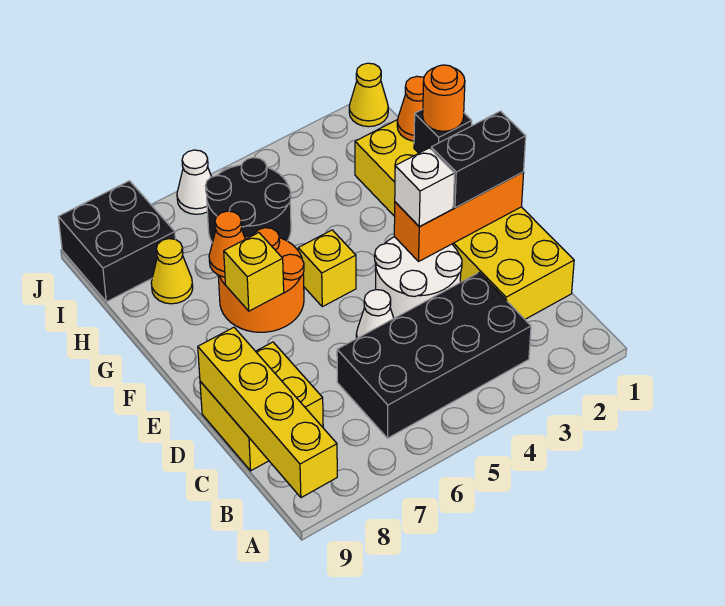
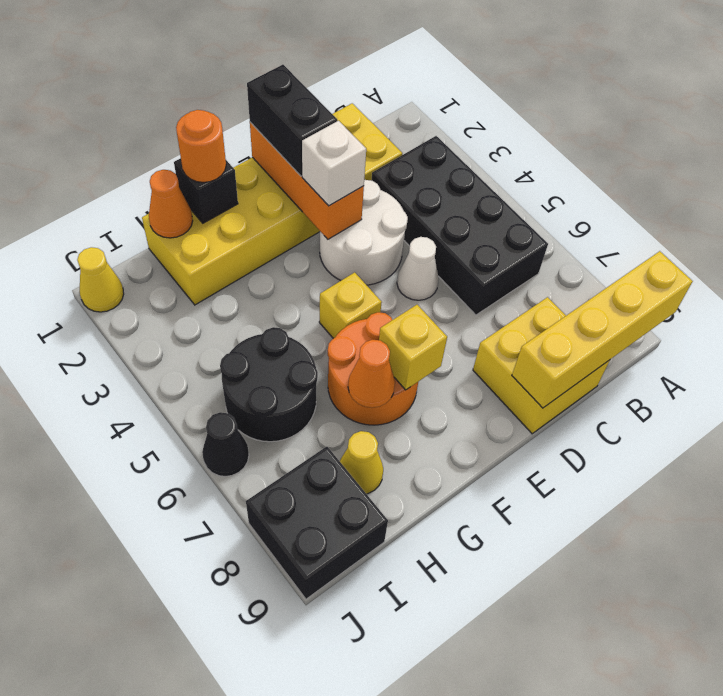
white 1x1 cone [177,150,211,214] -> black 1x1 cone [202,412,249,477]

